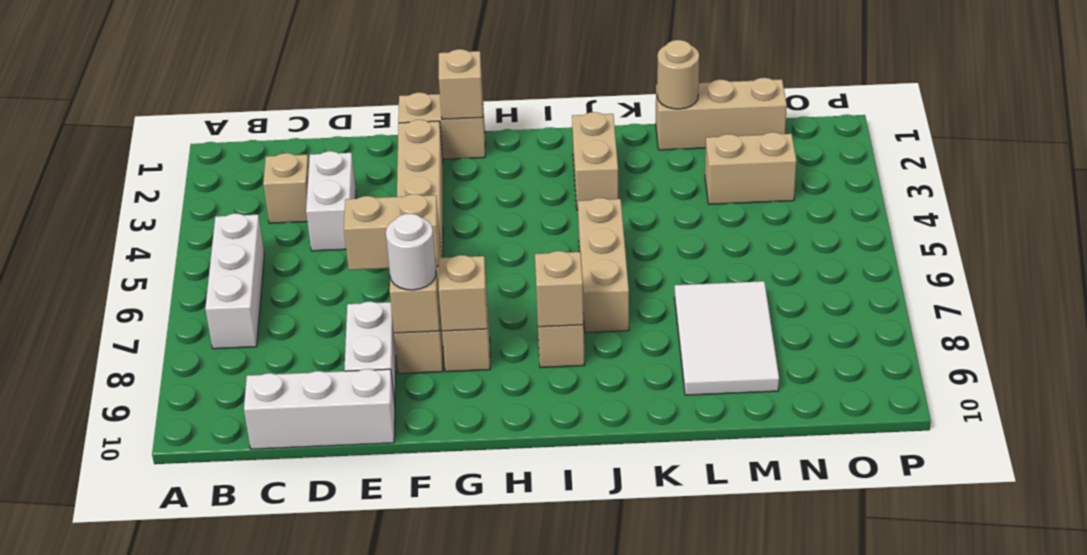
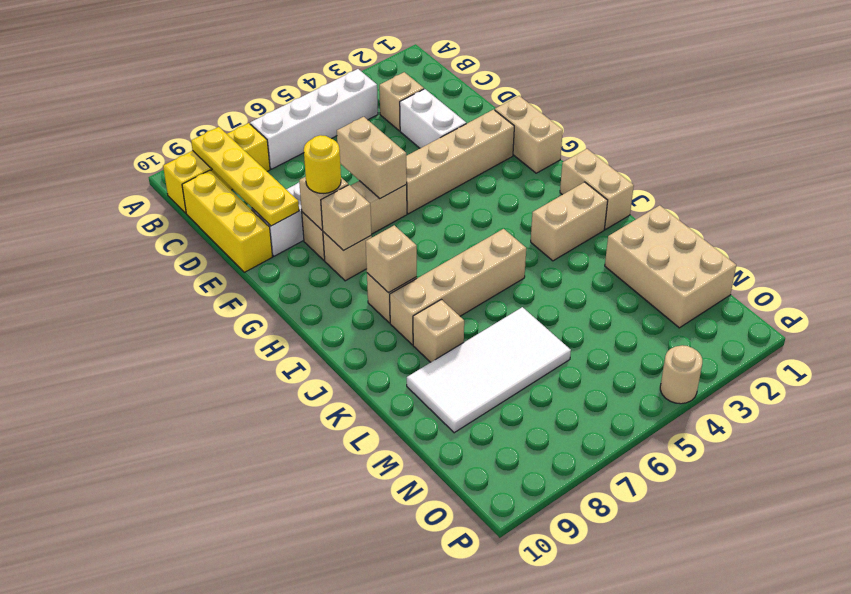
white 1x3 brick [205,214,264,349] -> white 1x4 brick [250,69,378,169]
none -> yellow 1x3 brick [163,123,270,213]
none -> yellow 1x4 plate [191,127,299,226]
white 1x3 brick [244,369,395,449] -> yellow 1x3 brick [182,170,272,272]
white 1x2 brick [306,151,356,251] -> white 1x2 brick turned to [400,89,466,148]
white 1x1 round brick [386,214,436,290] -> yellow 1x1 round brick [304,135,341,194]
tan 1x1 brick [439,49,483,119] -> tan 1x1 brick moved to [413,300,464,362]
tan 1x3 brick [578,198,629,333] -> tan 1x4 brick [390,229,526,345]
tan 1x3 brick [656,78,787,150] -> tan 2x3 brick [605,205,736,328]
tan 1x1 round brick [657,40,699,109] -> tan 1x1 round brick moved to [660,345,702,404]
white 2x3 tile [674,281,779,395] -> white 2x4 tile [407,307,571,433]
tan 1x2 brick [705,132,796,204] -> tan 1x2 brick moved to [560,149,634,229]

